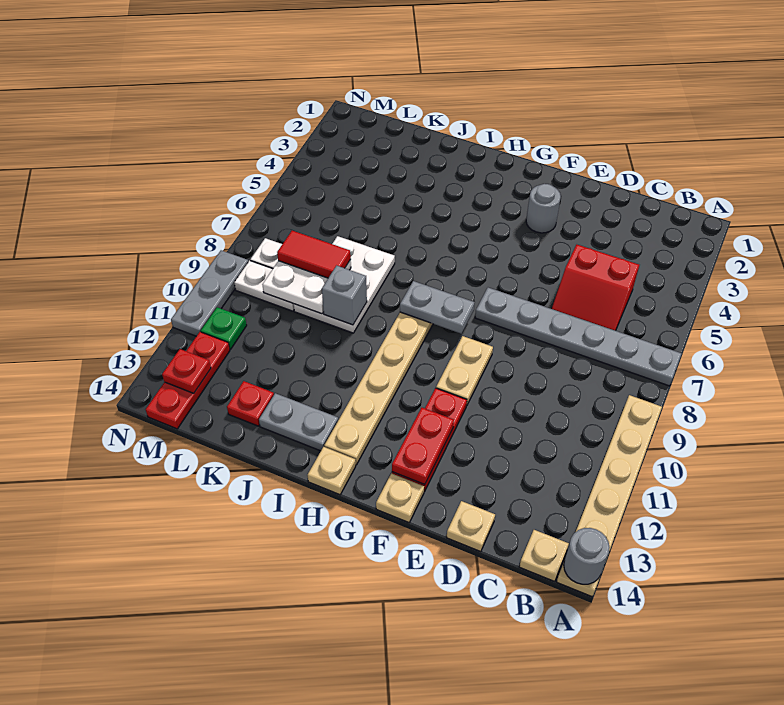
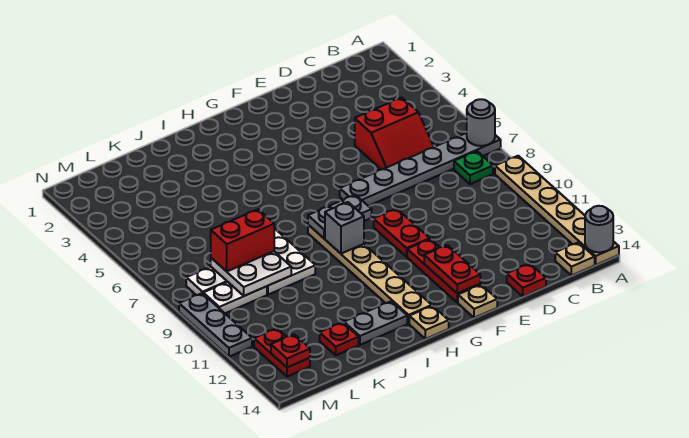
tan 1x1 plate [447,501,495,552] -> red 1x1 plate [507,263,546,297]
grey 1x1 round brick [526,184,561,233] -> grey 1x1 round brick moved to [467,99,495,146]
tan 1x2 plate [436,336,493,406] -> red 1x2 plate [374,209,430,257]
grey 1x1 brick [322,266,367,325] -> grey 1x1 brick moved to [325,202,364,254]
red 1x2 tile [277,231,351,278] -> red 1x2 brick [211,209,274,271]
green 1x1 plate [201,307,247,349] -> green 1x1 plate moved to [454,151,493,184]
red 1x3 plate [146,332,230,429] -> red 1x2 plate [254,328,310,377]

